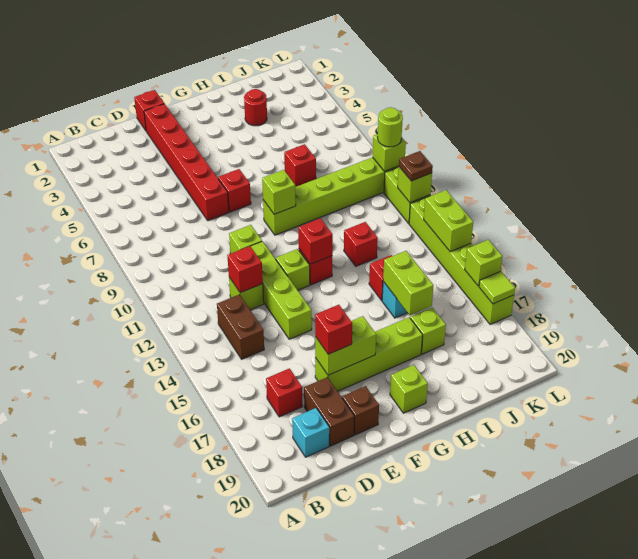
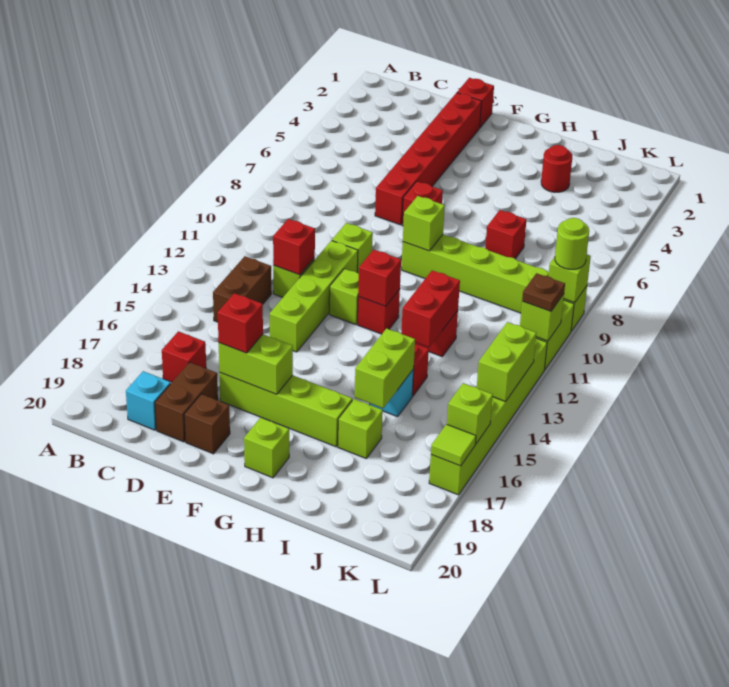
none -> red 1x2 brick [401,271,460,347]

